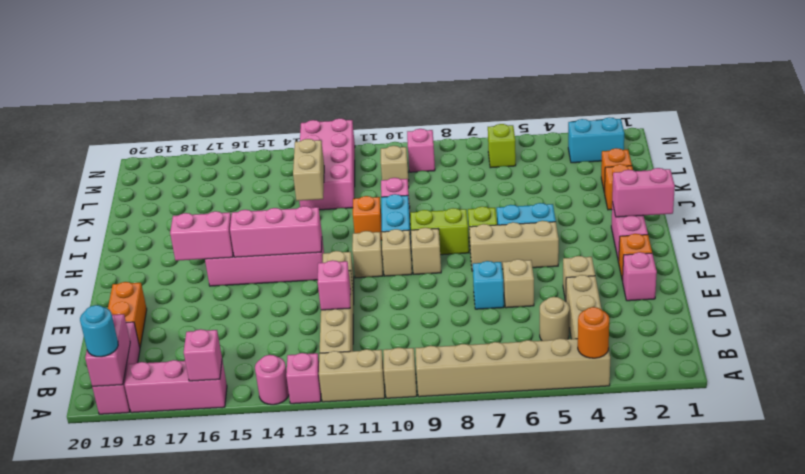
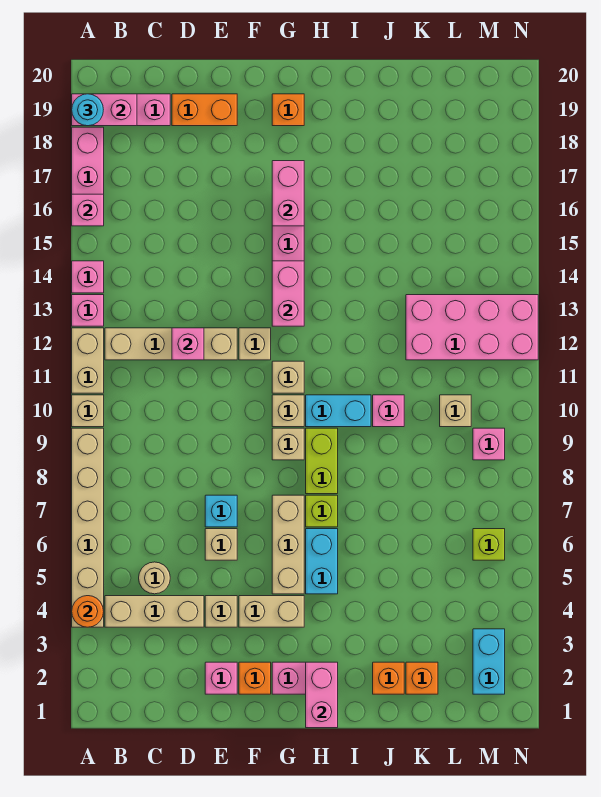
pink 1x1 round brick [255,355,289,405] -> pink 1x1 brick [72,261,104,293]
pink 1x3 brick [230,206,322,257] -> pink 1x2 brick [272,261,304,326]
orange 1x1 brick [353,196,382,240] -> orange 1x1 brick moved to [272,94,304,126]
tan 1x2 brick [293,139,324,201] -> tan 1x2 brick moved to [239,596,304,627]

